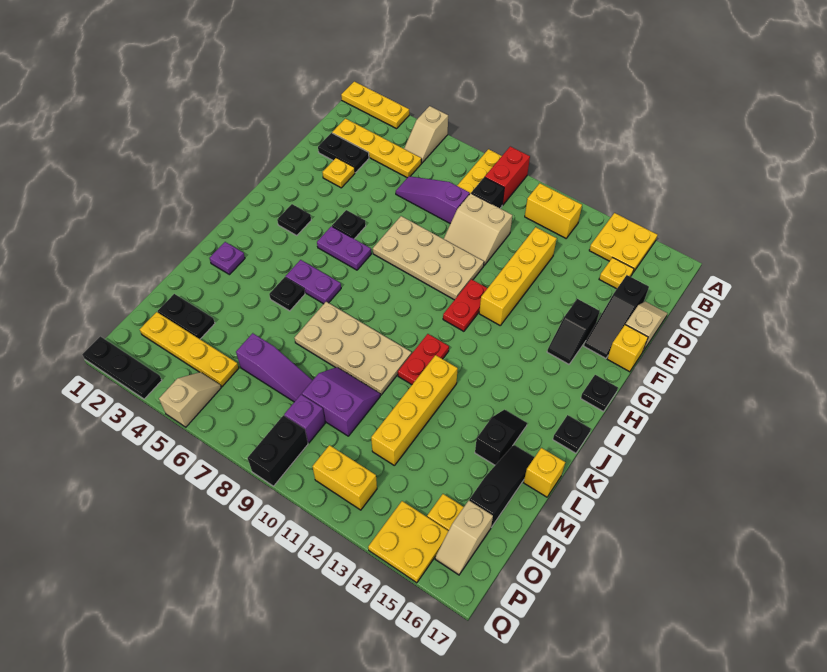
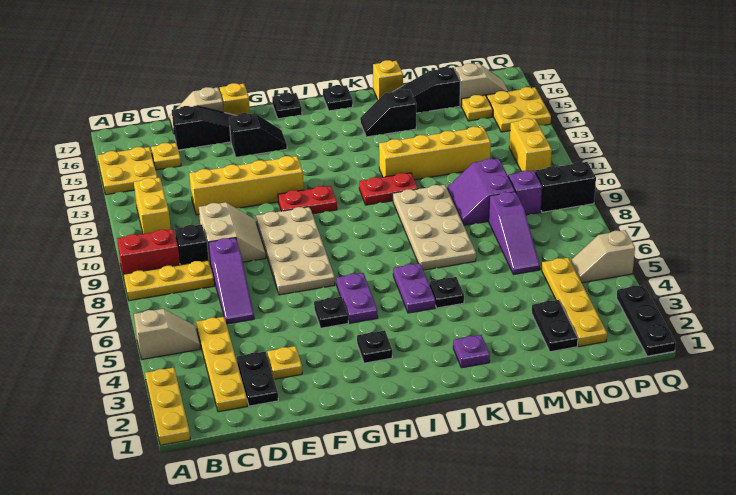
purple 1x3 slope [236,333,313,402] -> purple 1x3 slope turned to [489,192,540,275]

